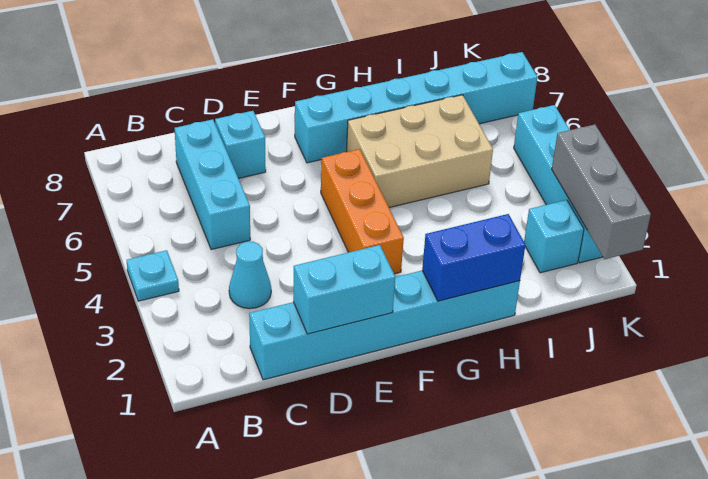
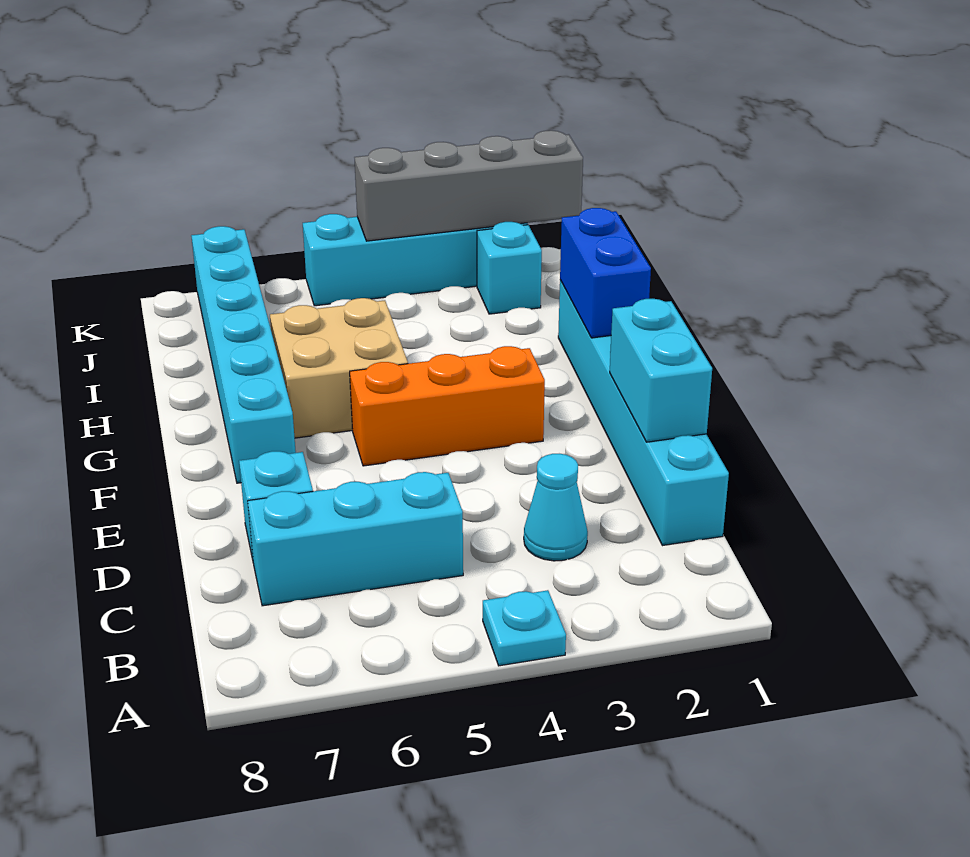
tan 2x3 brick [347,95,493,207] -> tan 2x2 brick [270,298,408,438]
grey 1x3 brick [552,124,651,259] -> grey 1x4 brick [354,130,583,241]

